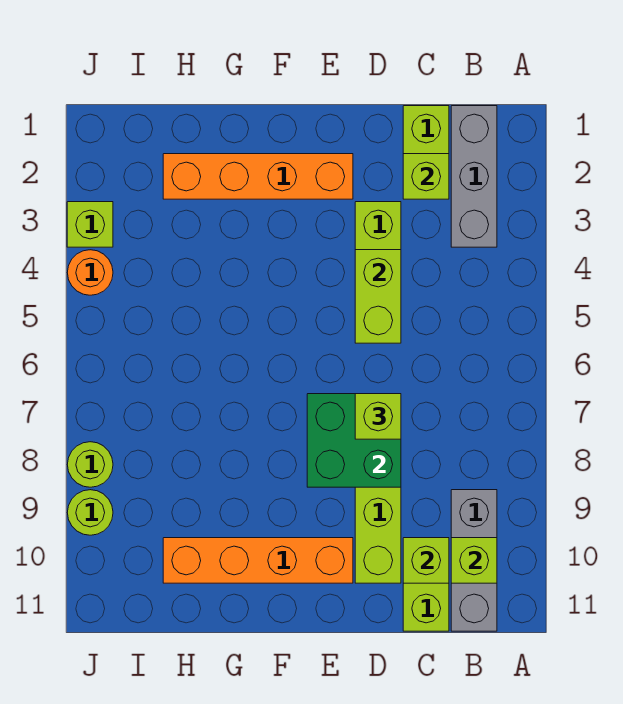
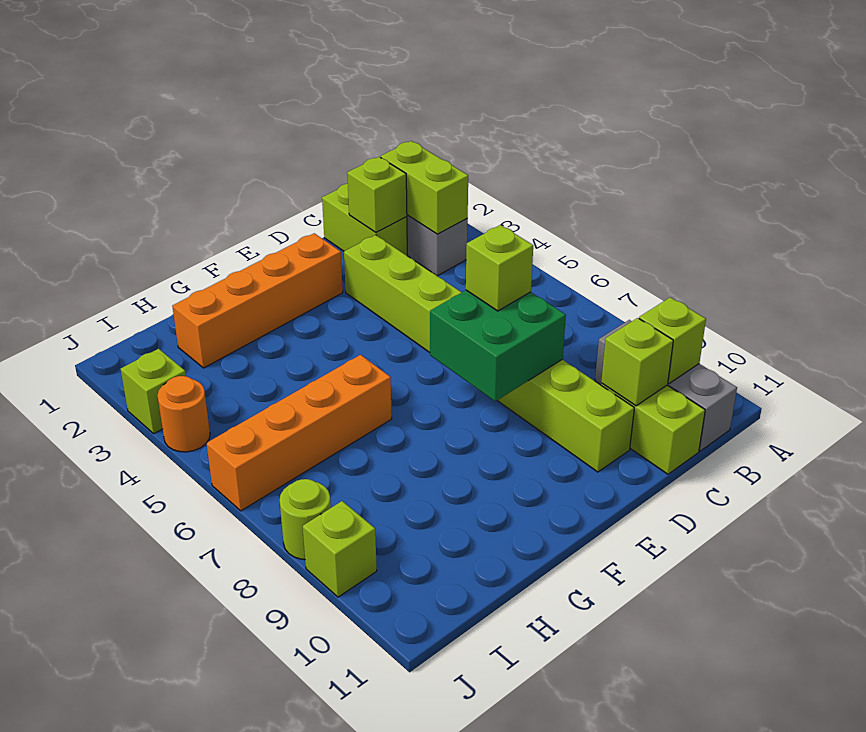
lime 1x2 brick [355,250,401,343] -> lime 1x2 brick moved to [381,141,468,234]
orange 1x4 brick [163,538,353,583] -> orange 1x4 brick moved to [207,355,392,511]
lime 1x1 round brick [67,490,113,535] -> lime 1x1 brick [303,501,377,597]

